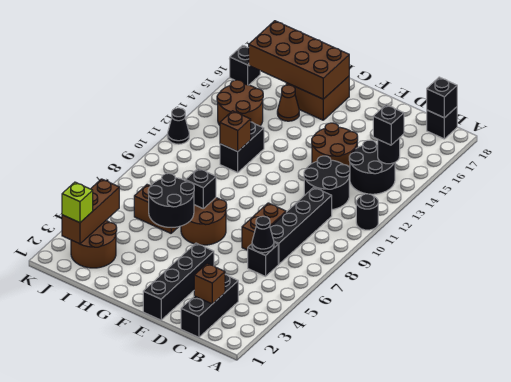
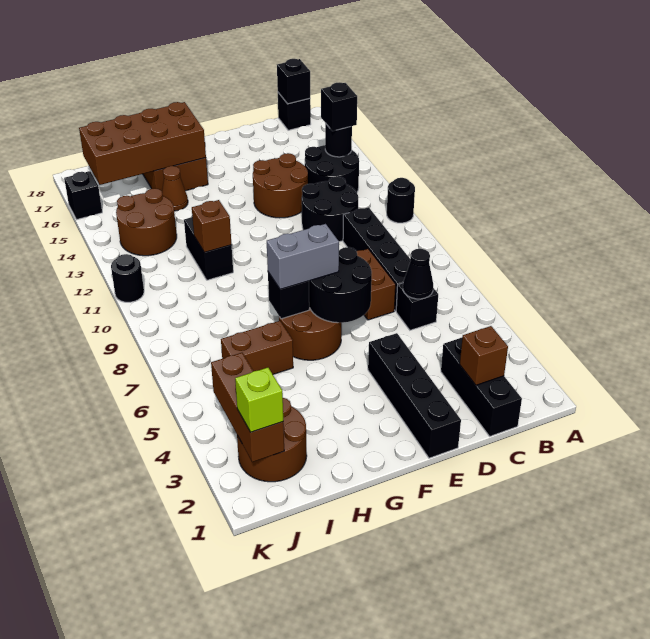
none -> grey 1x2 brick [267,224,339,289]
black 2x2 round brick [148,173,194,228] -> black 2x2 round brick moved to [309,247,372,323]
black 1x1 cone [167,108,189,144] -> black 1x1 round brick [111,254,144,302]

